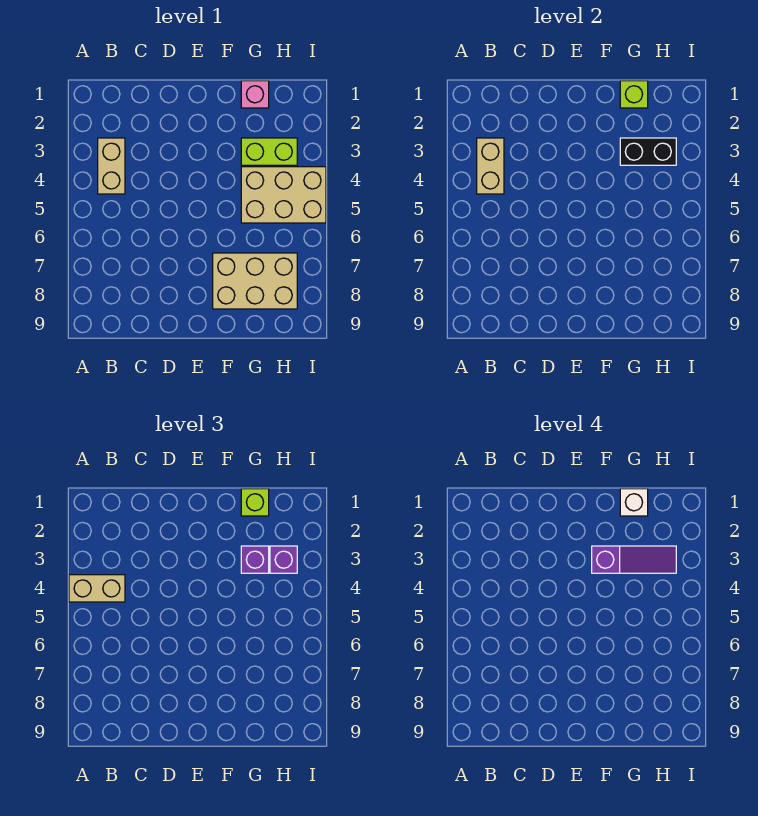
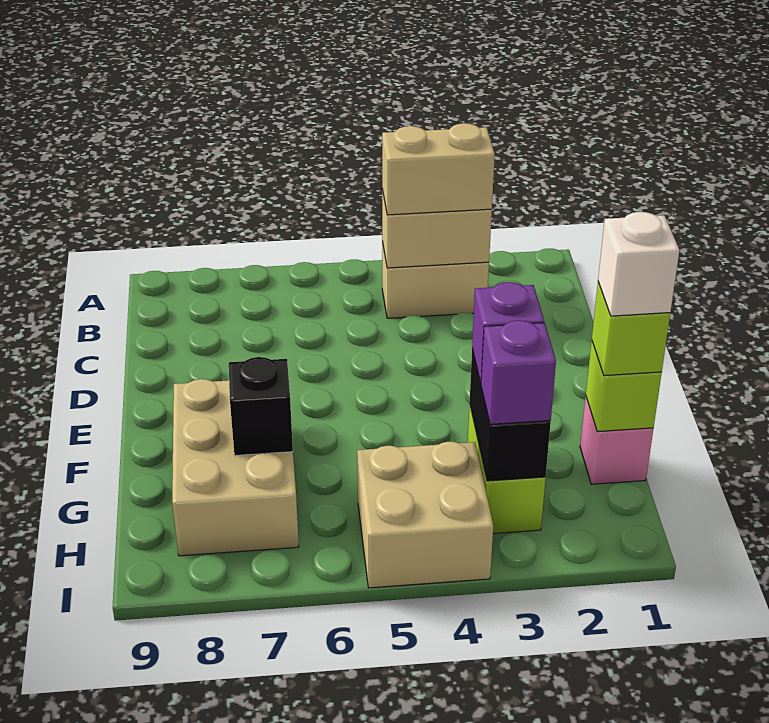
tan 1x2 brick [69,575,125,602] -> tan 1x2 brick turned to [382,123,495,215]
purple 1x3 slope [592,546,676,573] -> none
tan 2x3 brick [241,167,326,223] -> tan 2x2 brick [357,442,493,588]
none -> black 1x1 brick [229,357,293,456]

